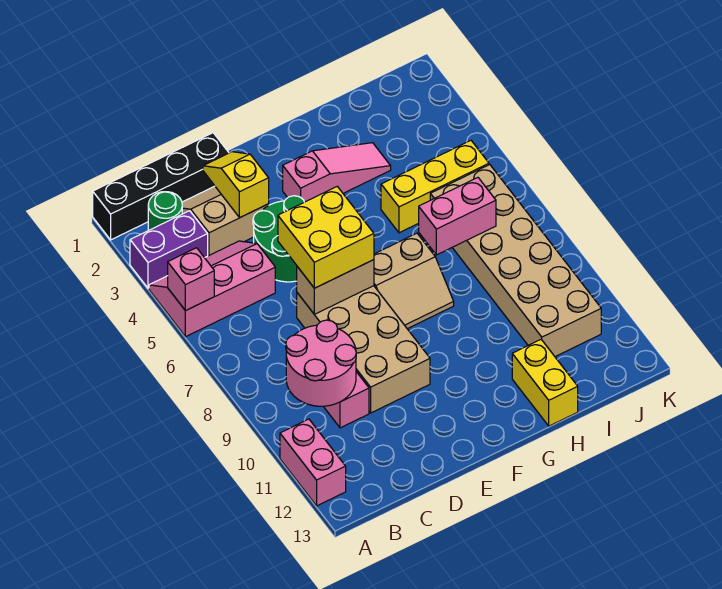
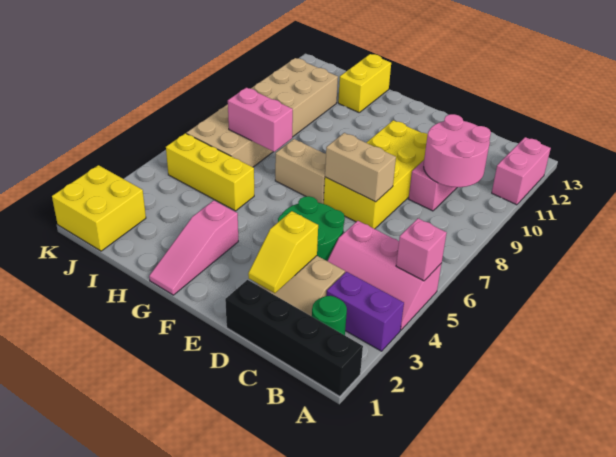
yellow 2x2 brick [278,186,374,288] -> yellow 2x2 brick moved to [52,165,146,251]
tan 2x4 brick [297,286,430,413] -> yellow 2x4 brick [324,120,428,229]
pink 1x3 slope [283,143,391,202] -> pink 1x3 slope turned to [149,200,238,295]

